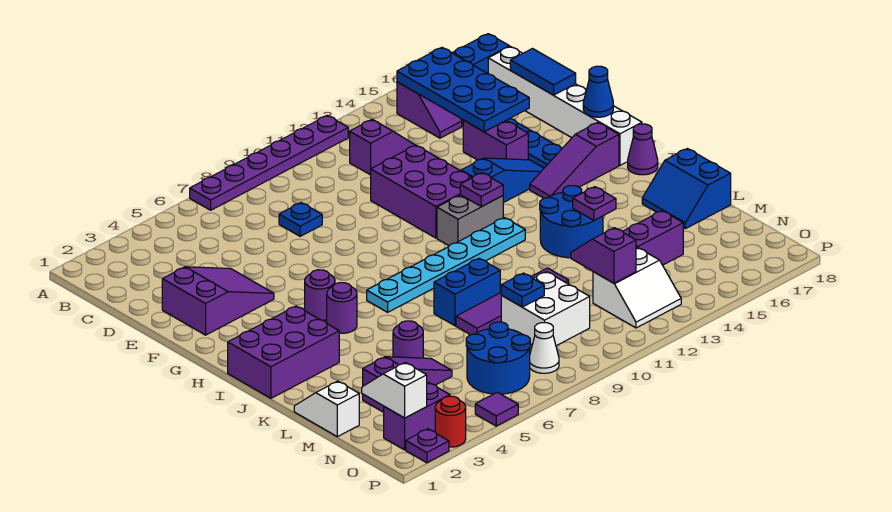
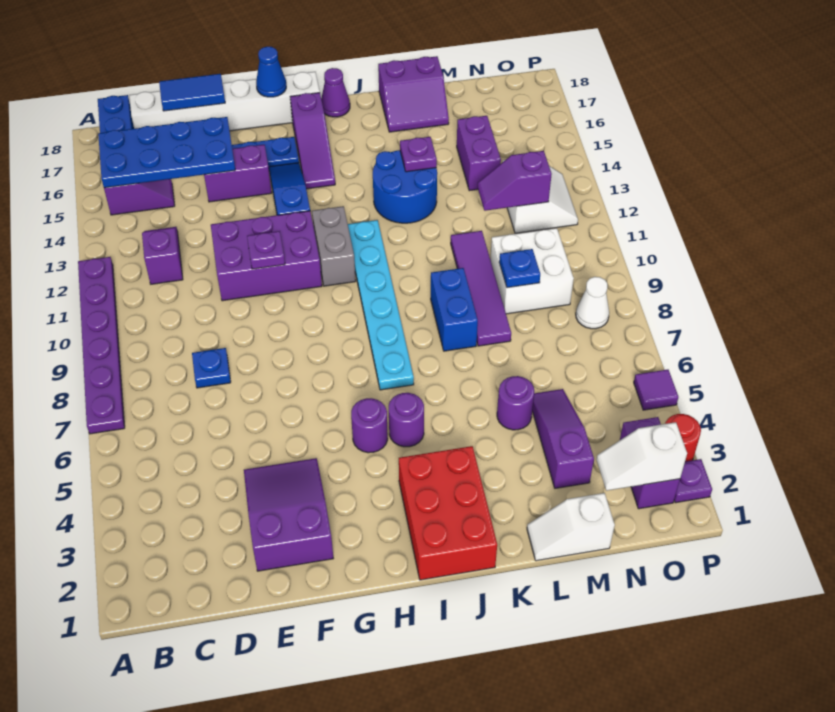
purple 1x1 plate [460,173,503,207] -> purple 1x1 plate moved to [247,231,285,269]
purple 2x3 brick [228,306,339,398] -> red 2x3 brick [399,446,497,580]
blue 2x2 slope [642,149,731,229] -> purple 2x2 slope [378,56,449,132]
blue 2x2 round brick [466,322,530,394] -> none

